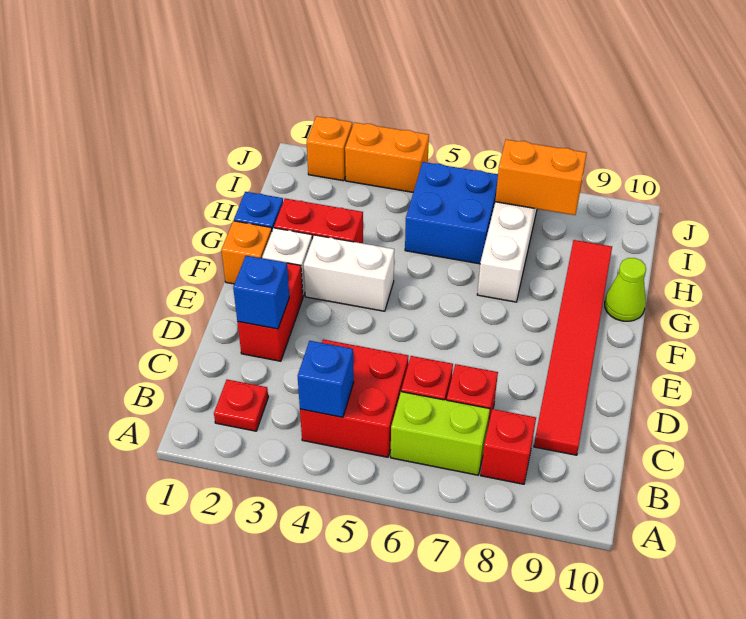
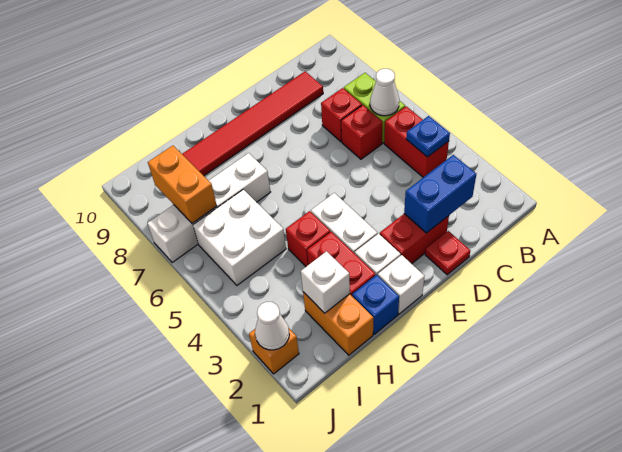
red 1x1 plate [214,380,268,431] -> red 1x1 plate moved to [425,231,470,275]
red 2x2 brick [300,339,409,457] -> red 1x2 brick [384,106,449,177]
blue 1x1 brick [298,341,354,417] -> blue 1x1 plate [406,116,450,157]
none -> white 1x1 cone [370,69,399,116]
red 1x1 brick [481,409,536,484] -> red 1x1 brick moved to [286,211,330,266]
blue 1x1 brick [233,256,289,329] -> blue 1x2 brick [404,155,476,233]
orange 1x1 brick [221,221,272,284] -> white 1x1 brick [378,255,424,314]
lime 1x1 cone [605,258,646,321] -> none
none -> white 1x1 brick [301,251,350,313]
blue 2x2 brick [405,162,498,264] -> white 2x2 brick [193,189,286,285]
none -> white 1x1 cone [255,302,289,350]
orange 1x2 brick [345,122,429,192] -> orange 1x2 brick moved to [303,292,373,355]

